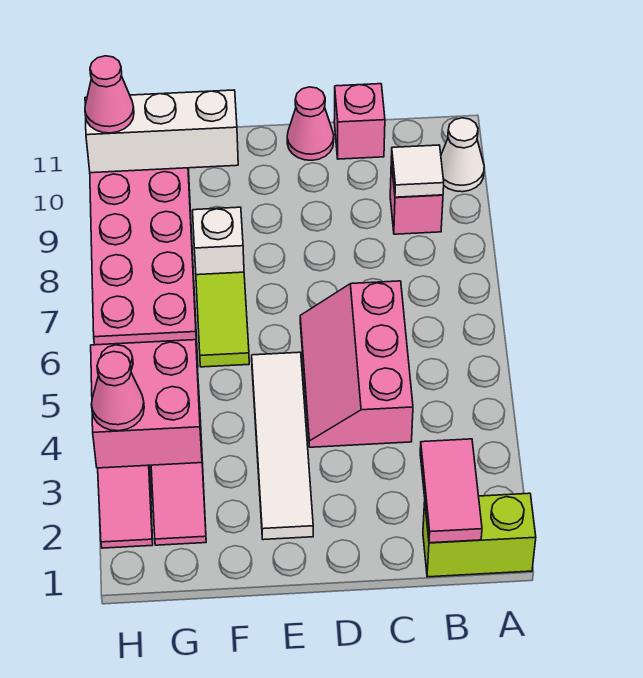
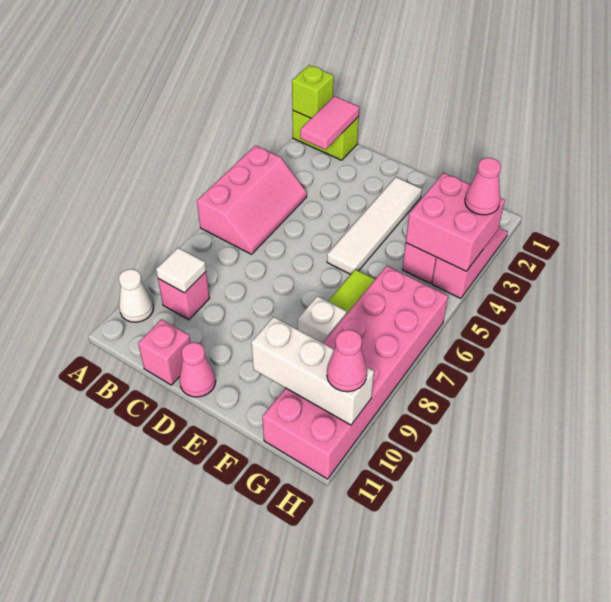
none -> lime 1x1 brick [292,65,334,118]
pink 2x3 slope [300,281,413,447] -> pink 2x3 slope moved to [197,145,307,254]

